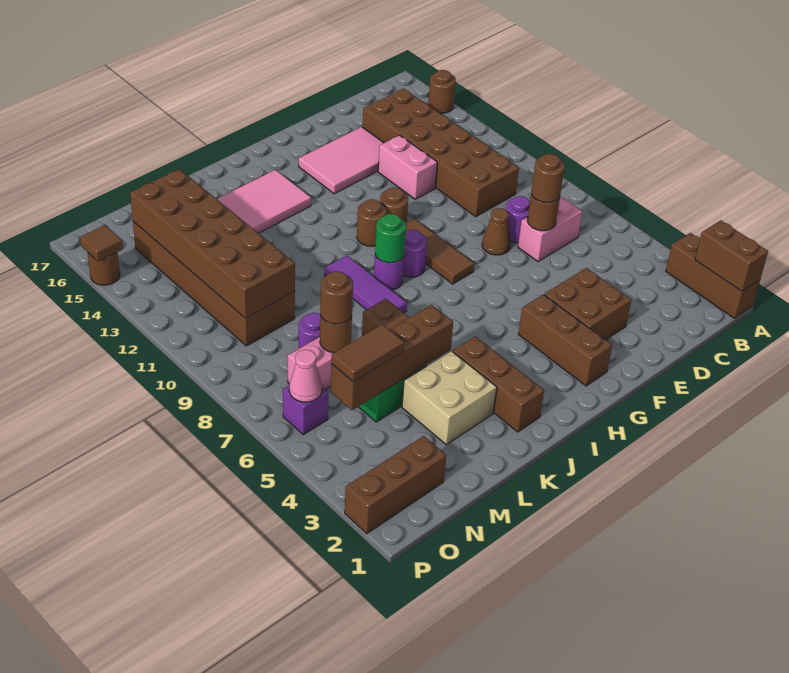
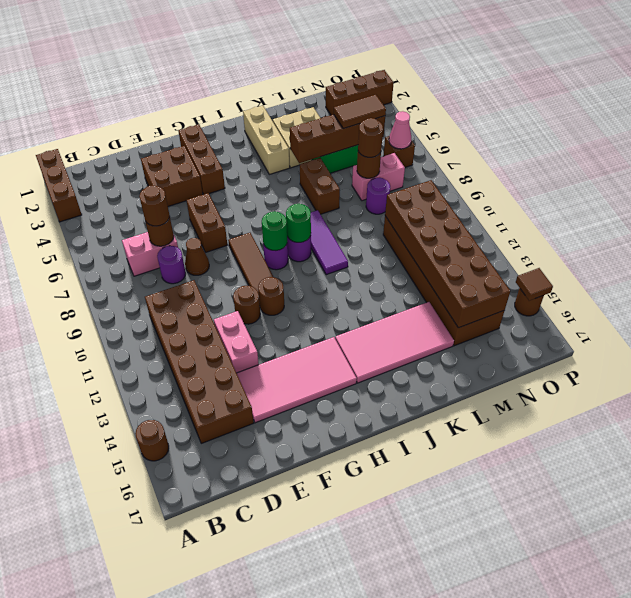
brown 1x2 brick [695,220,768,291] -> brown 1x2 brick moved to [186,193,227,252]
pink 2x3 tile [299,127,384,194] -> pink 2x4 tile [237,337,357,423]
none -> green 1x1 round brick [262,211,287,251]
brown 1x1 round brick [357,199,386,246] -> brown 1x1 round brick moved to [233,286,260,324]
brown 1x3 brick [453,336,544,432] -> tan 1x3 brick [243,106,290,174]
purple 1x1 brick [283,385,328,435] -> brown 1x1 brick [384,136,415,167]

